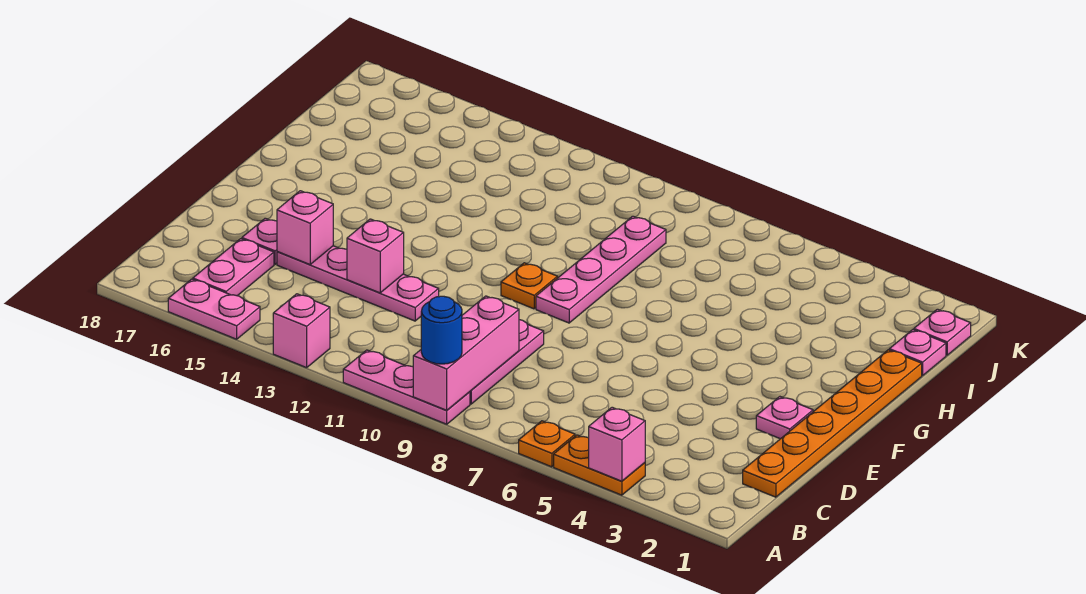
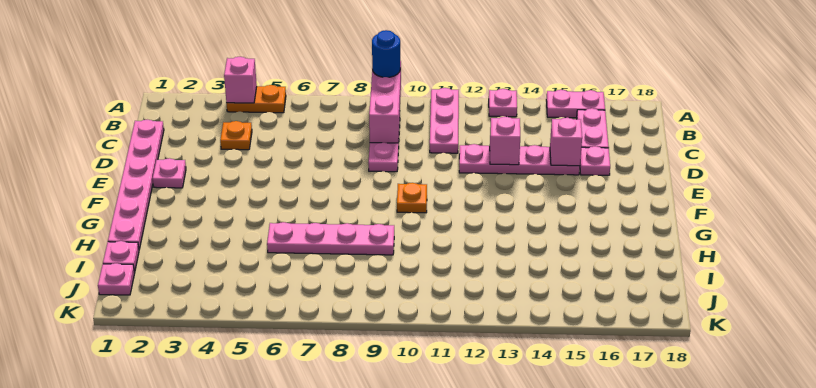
orange 1x1 plate [519,421,575,467] -> orange 1x1 plate moved to [220,121,252,150]
pink 1x3 plate [343,350,470,424] -> pink 1x3 plate turned to [430,88,459,153]
pink 1x1 brick [273,294,330,368] -> pink 1x1 plate [489,89,517,117]
orange 1x6 plate [743,350,922,497] -> pink 1x6 plate [108,120,164,249]
pink 1x4 plate [536,216,666,323] -> pink 1x4 plate turned to [267,222,394,255]

